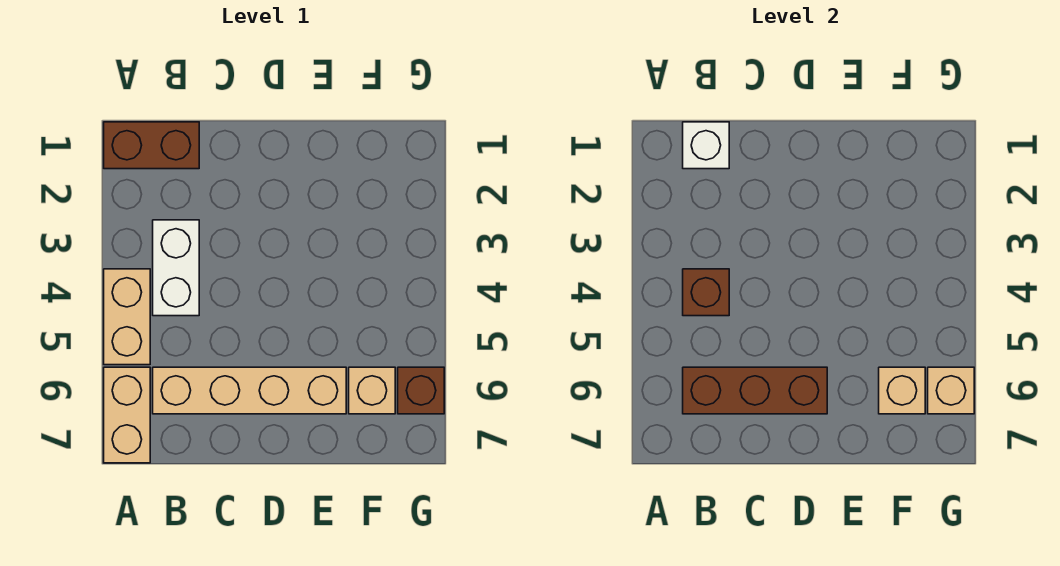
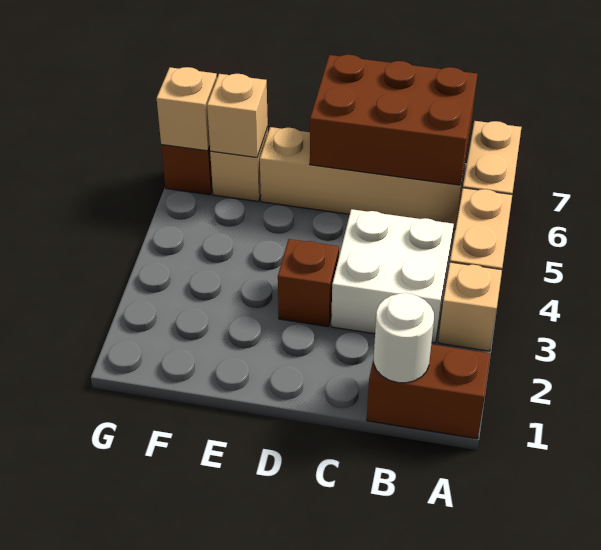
none -> tan 1x1 brick [438,262,502,351]
white 1x1 brick [683,122,729,169] -> white 1x1 round brick [374,293,434,383]
white 1x2 brick [153,220,199,316] -> white 2x2 brick [331,209,454,343]
brown 1x1 brick [683,269,729,316] -> brown 1x1 brick moved to [278,239,339,327]
brown 1x3 brick [683,367,827,414] -> brown 2x3 brick [310,55,477,185]

